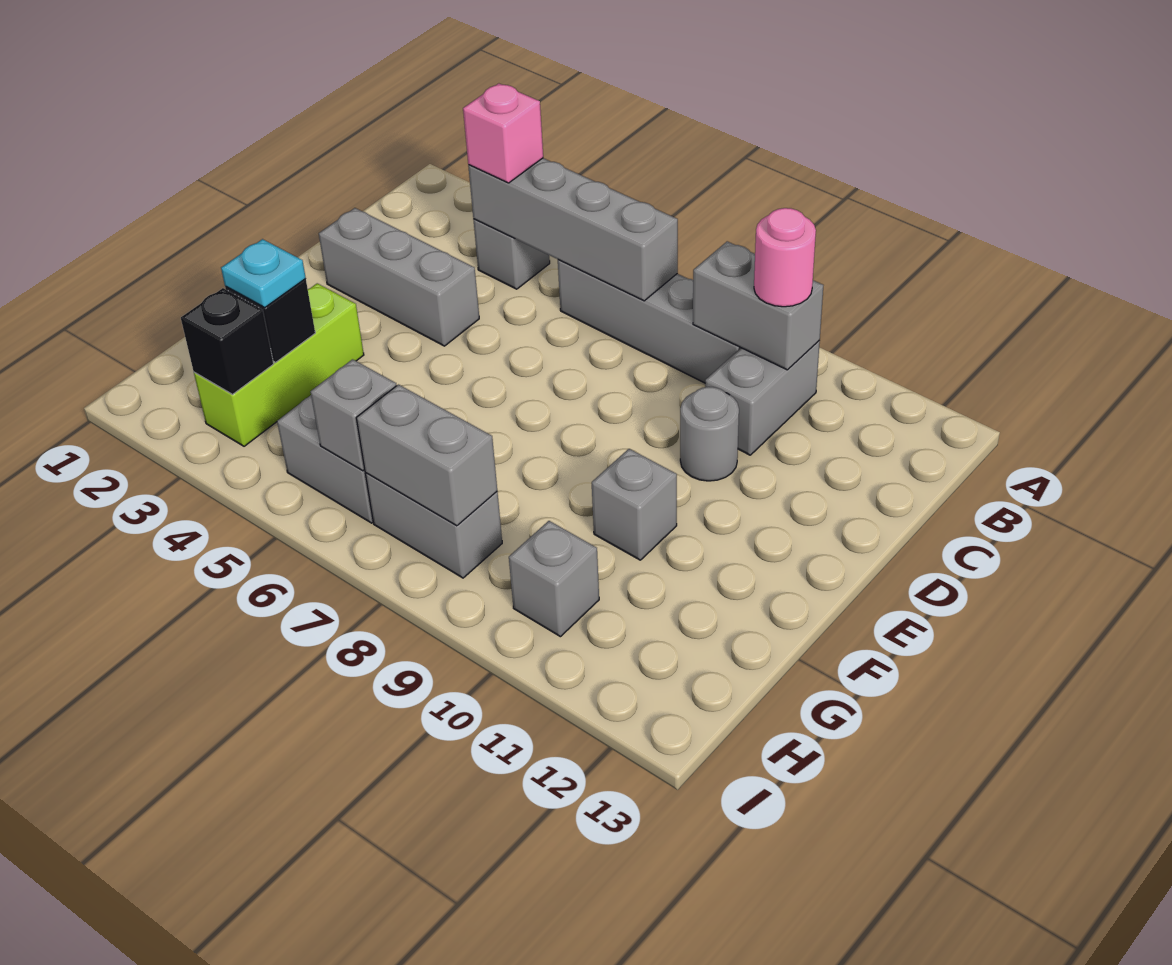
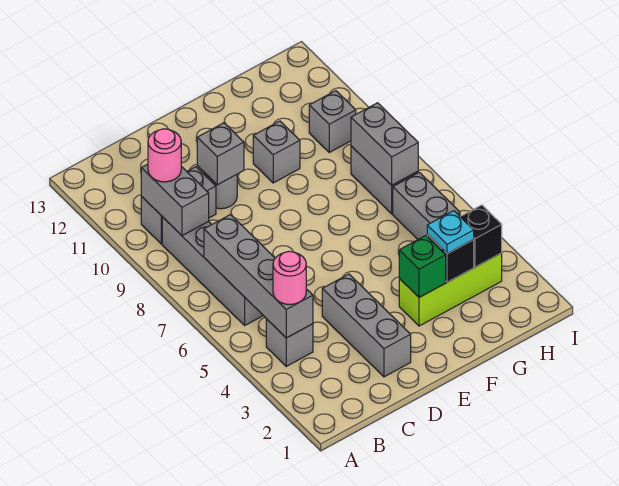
pink 1x1 brick [463,83,543,183] -> pink 1x1 round brick [273,251,306,304]
none -> green 1x1 brick [399,236,446,298]
grey 1x1 brick [311,359,397,471] -> grey 1x1 brick moved to [197,123,244,185]

